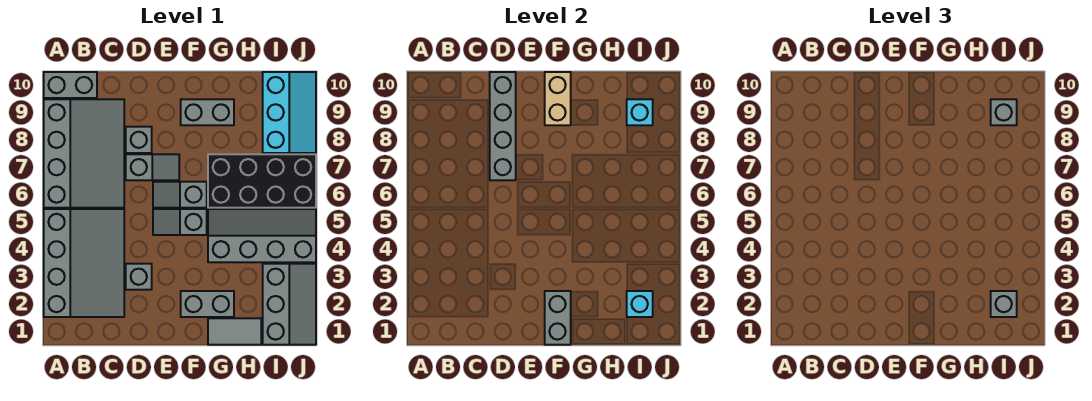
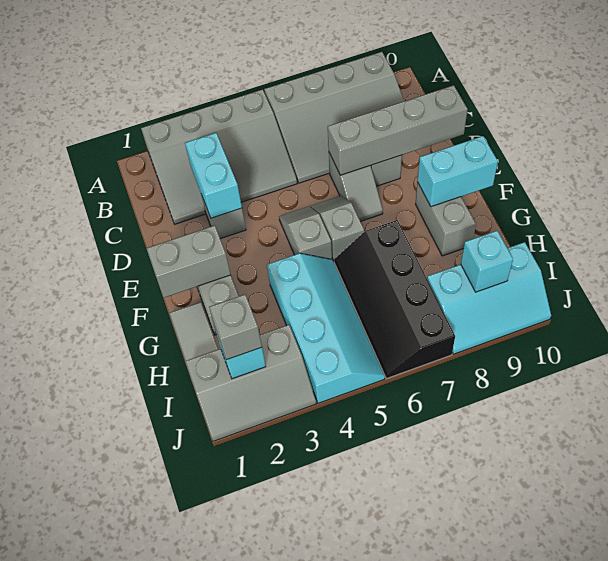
grey 1x2 brick [44,72,97,98] -> none
none -> cyan 1x2 brick [185,133,242,218]
tan 1x2 brick [545,72,571,125] -> cyan 1x2 brick [418,136,498,207]
grey 2x4 slope [208,209,316,262] -> cyan 2x4 slope [267,253,385,403]
black 2x4 brick [208,154,316,208] -> black 2x4 slope [334,220,455,379]
grey 1x1 brick [991,99,1017,125] -> none

